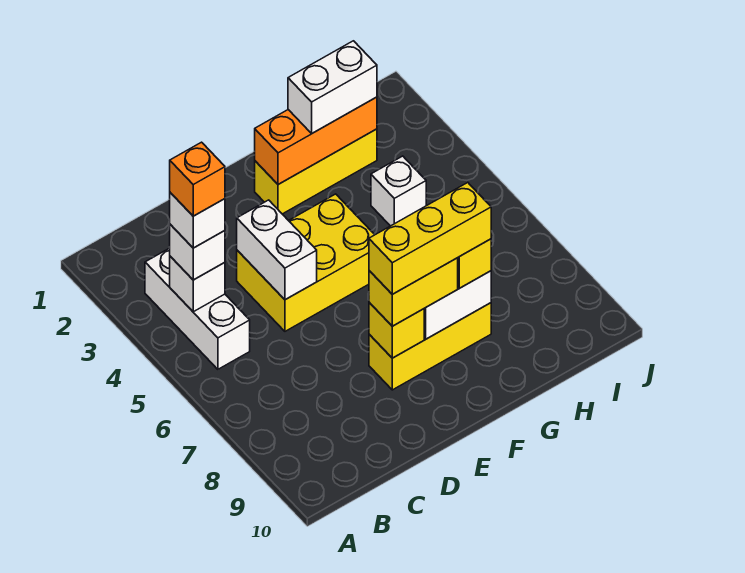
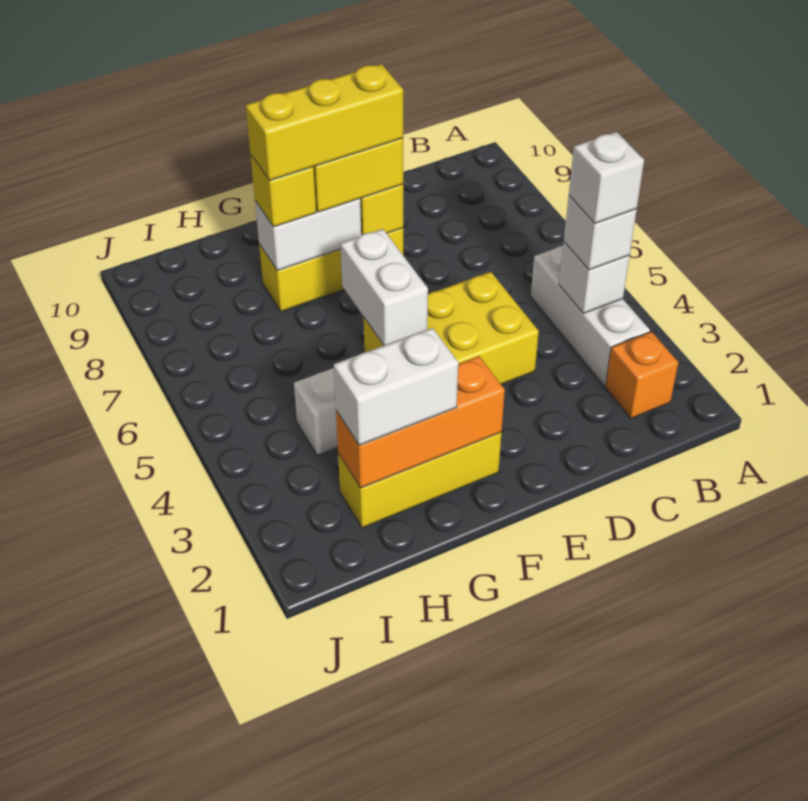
orange 1x1 brick [170,142,225,216] -> orange 1x1 brick moved to [605,332,678,418]
white 1x2 brick [237,200,317,300] -> white 1x2 brick moved to [341,229,428,345]

